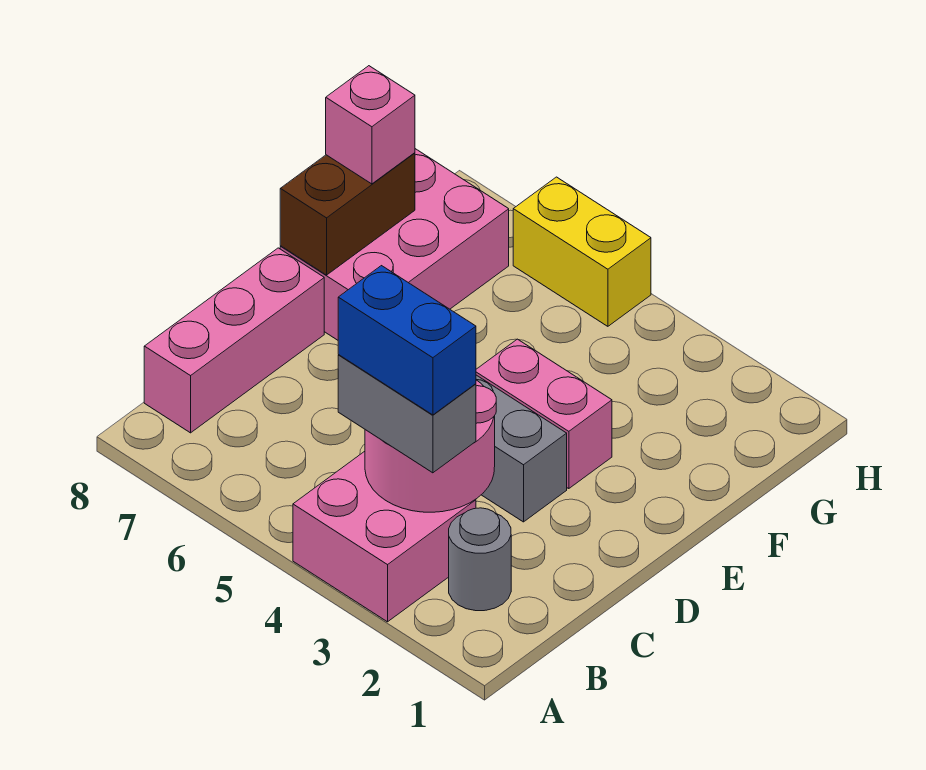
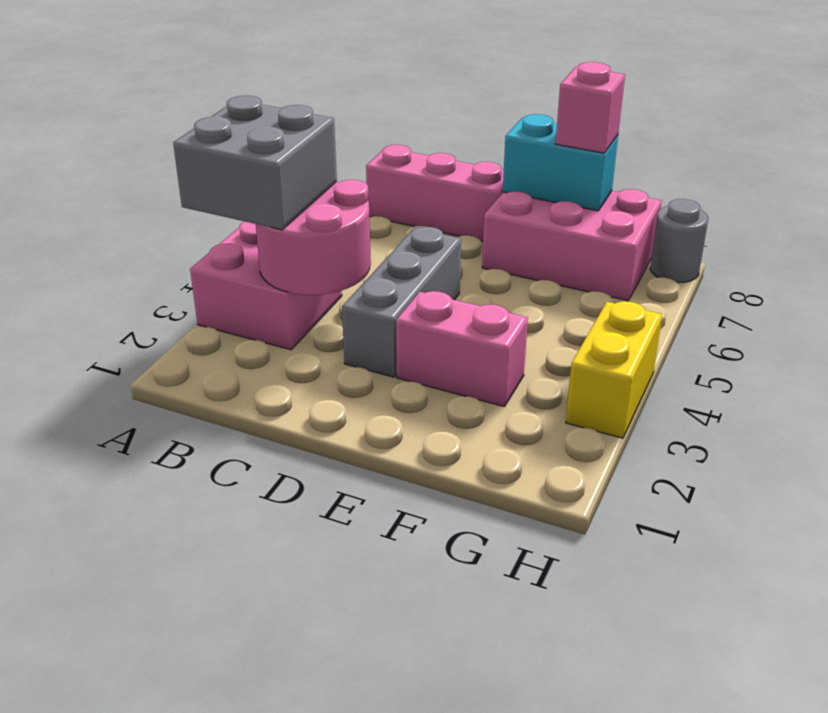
grey 1x1 round brick [449,508,511,611] -> grey 1x1 round brick moved to [650,199,708,283]
grey 1x2 brick [338,355,476,473] -> grey 2x2 brick [173,96,337,230]
blue 1x2 brick [338,266,476,415] -> none
pink 1x2 brick [476,339,612,489] -> pink 1x2 brick turned to [396,291,528,407]
brown 1x2 brick [280,153,415,275] -> cyan 1x2 brick [503,114,618,211]
yellow 1x2 brick [513,177,651,326] -> yellow 1x2 brick moved to [566,301,662,438]

